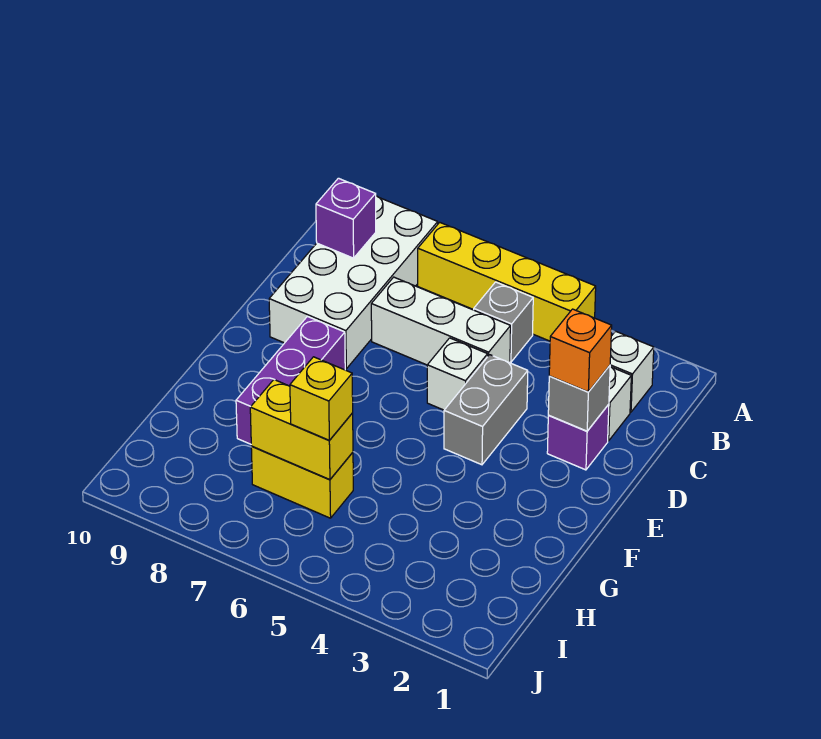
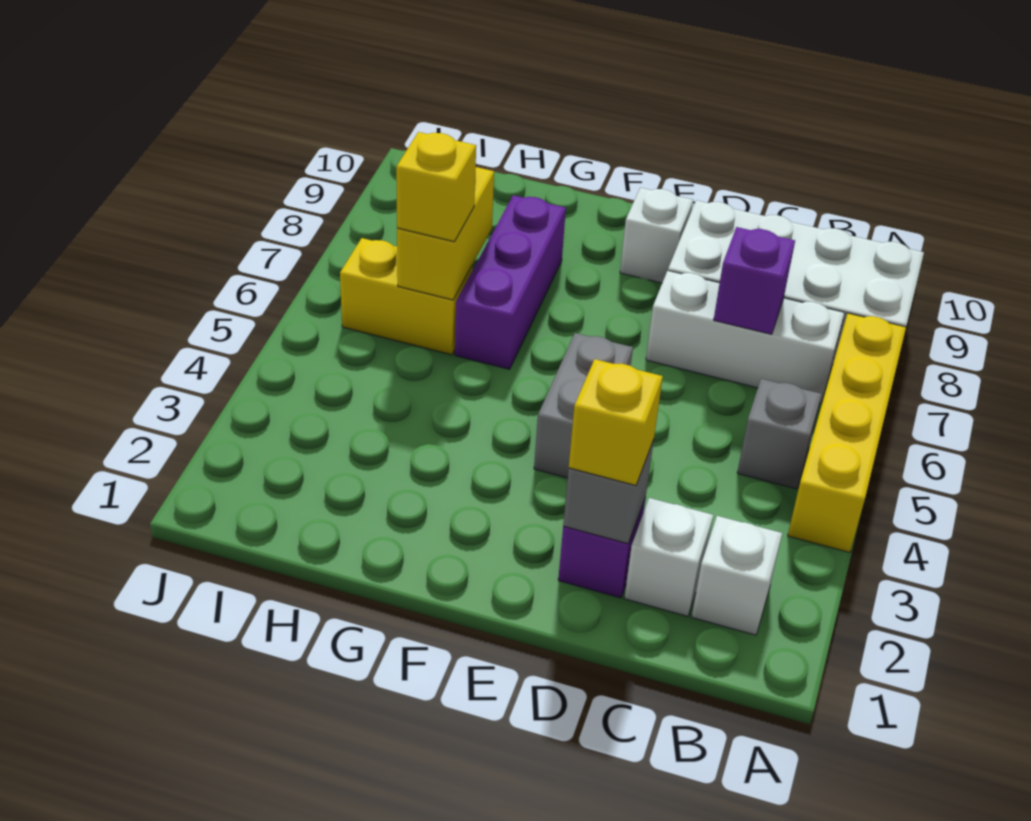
purple 1x1 brick [316,178,376,258] -> purple 1x1 brick moved to [714,227,795,334]
white 1x3 brick [371,277,511,365] -> white 1x3 brick turned to [646,271,844,403]
orange 1x1 brick [549,309,612,392] -> yellow 1x1 brick [569,359,663,485]
grey 1x2 brick [444,355,528,465] -> grey 1x2 brick turned to [534,333,633,478]
white 1x1 brick [427,338,488,410] -> white 1x1 brick moved to [620,188,693,283]
purple 1x3 brick [236,316,345,444] -> purple 1x3 brick turned to [455,195,566,369]
yellow 1x2 brick [251,447,353,518] -> yellow 1x2 brick turned to [340,238,473,355]

